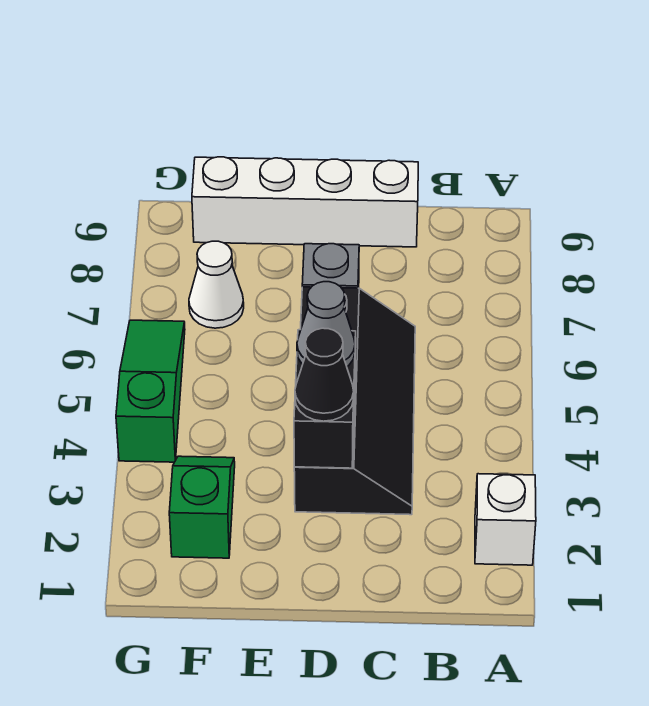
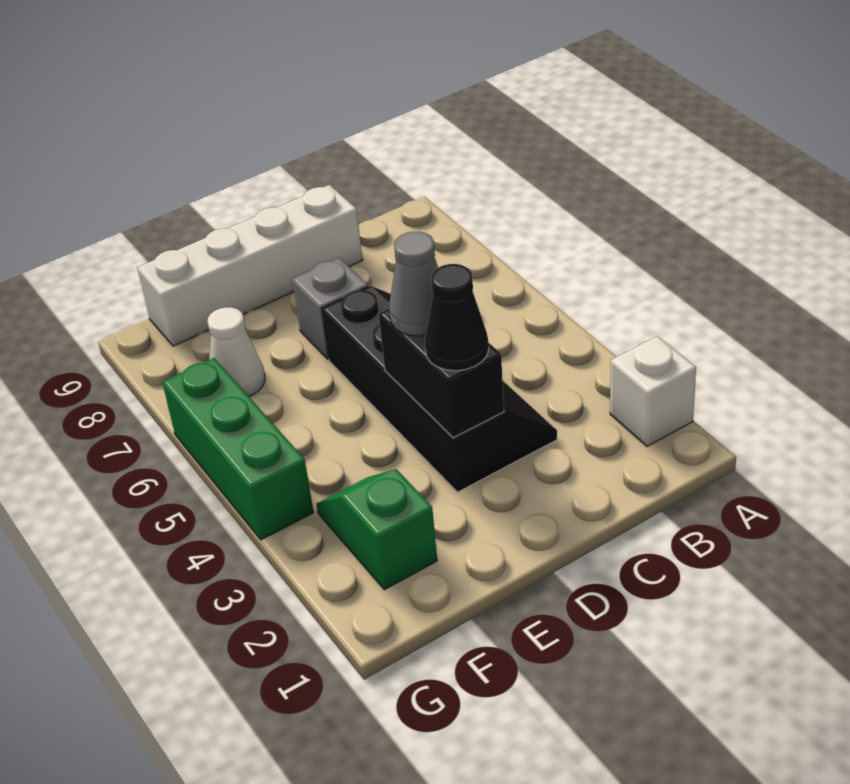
green 1x3 slope [116,320,185,462] -> green 1x3 brick [162,358,314,540]

